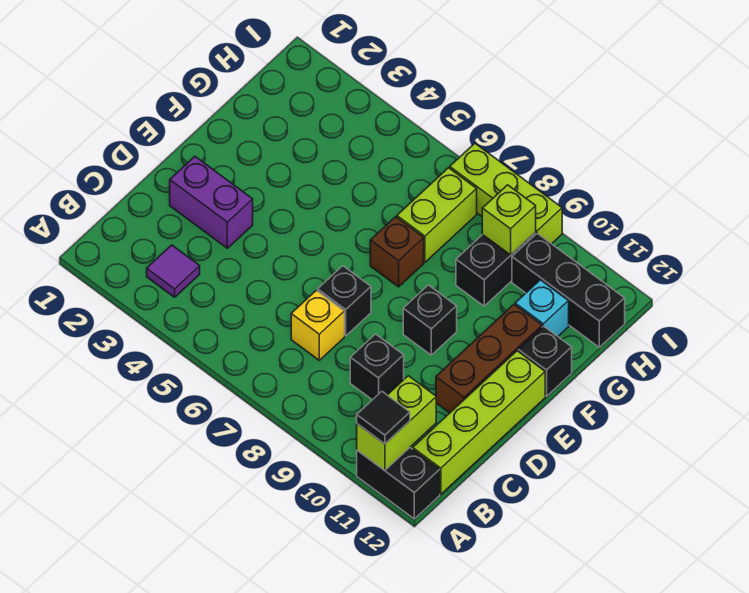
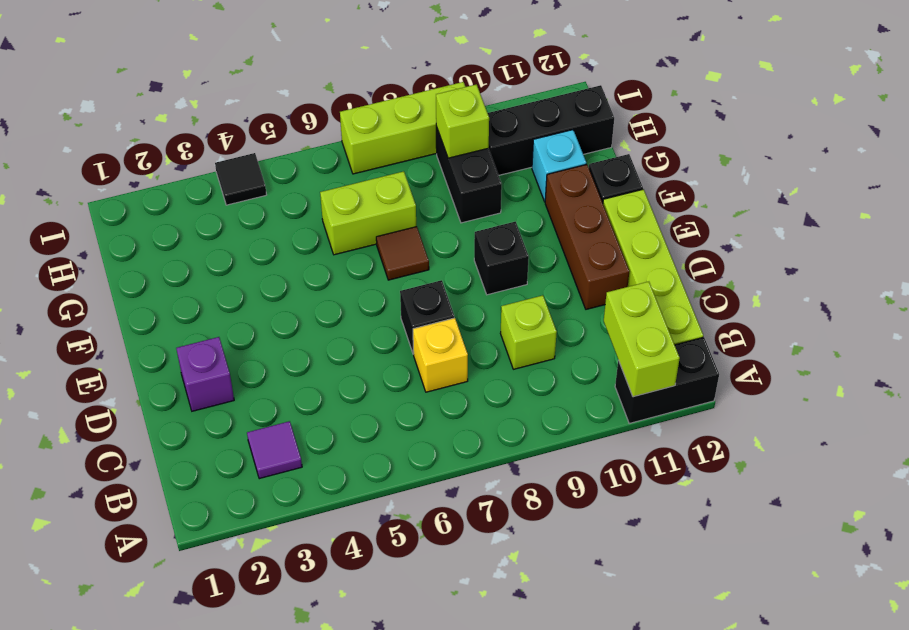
black 1x1 tile [357,392,410,444] -> black 1x1 tile moved to [215,153,266,205]
black 1x1 brick [350,334,404,400] -> lime 1x1 brick [500,295,557,369]
purple 1x2 brick [170,157,253,248] -> purple 1x1 brick [176,337,234,411]
brown 1x1 brick [370,217,424,287] -> brown 1x1 tile [376,227,429,280]
lime 1x2 brick [397,168,477,262] -> lime 1x2 brick turned to [320,171,416,255]

